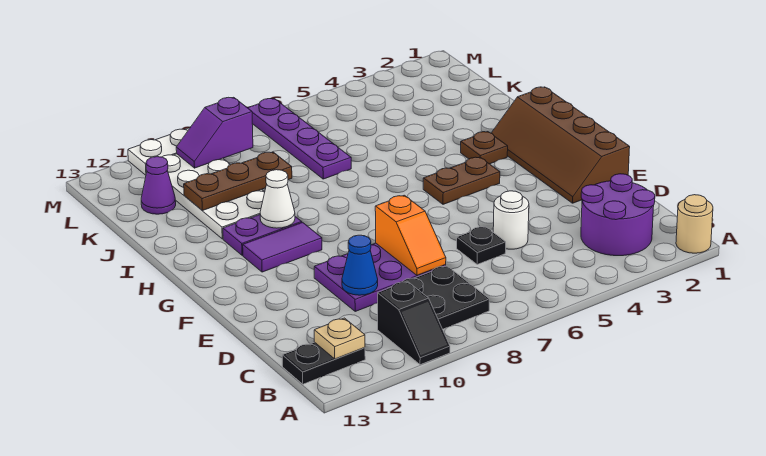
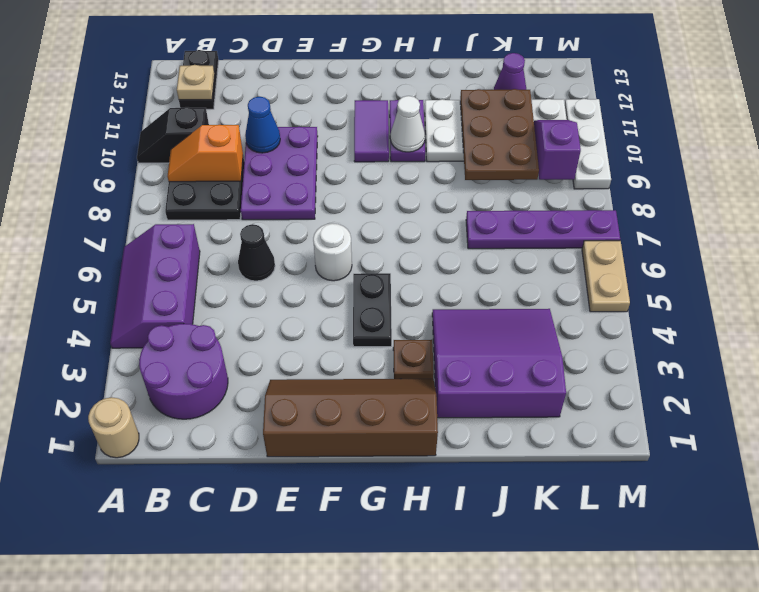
none -> purple 2x3 slope [110,224,200,348]
white 1x1 round brick [493,191,529,249] -> white 1x1 round brick moved to [313,223,352,281]
black 1x1 plate [457,226,506,265] -> black 1x1 cone [238,224,275,281]
orange 1x2 slope [375,195,446,275] -> orange 1x2 slope moved to [167,125,243,182]
brown 1x2 plate [423,157,500,204] -> black 1x2 plate [353,273,392,347]
none -> purple 3x3 slope [432,309,566,418]
brown 1x3 plate [184,152,292,211] -> brown 2x3 plate [460,89,539,180]
none -> tan 1x2 plate [582,241,630,312]

